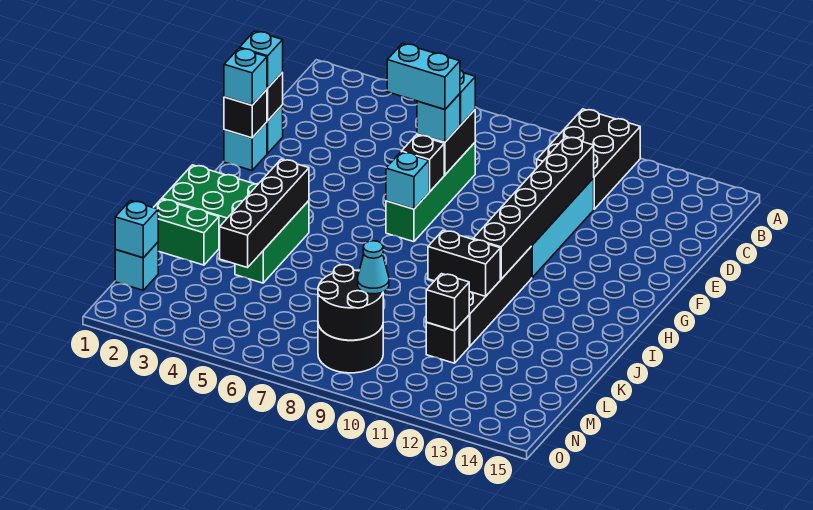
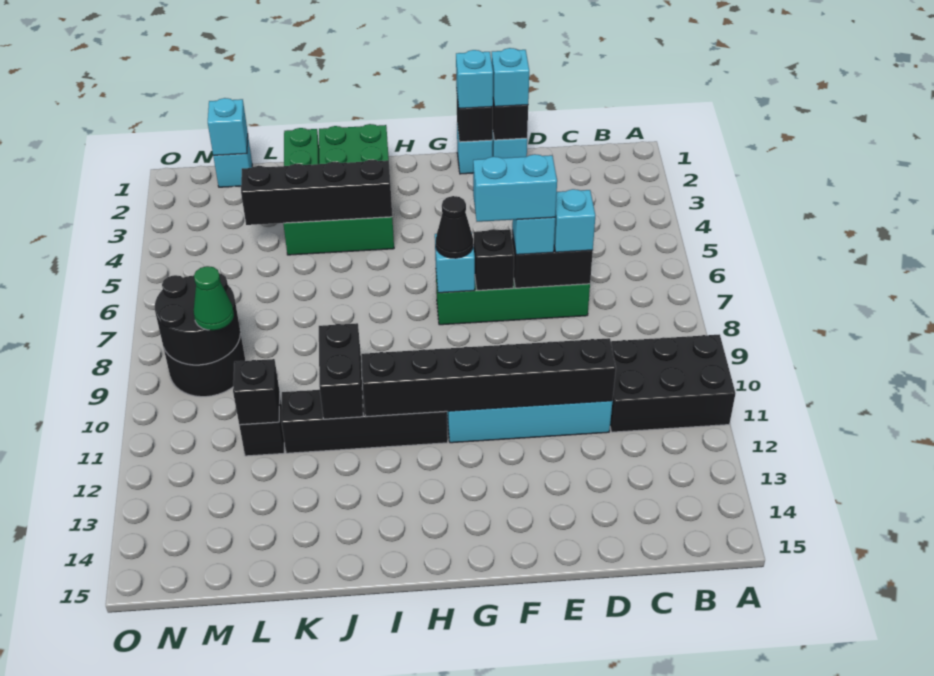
cyan 1x2 brick [387,43,460,109] -> cyan 1x2 brick turned to [473,154,557,222]
none -> black 1x1 cone [436,196,473,258]
cyan 1x1 cone [358,241,389,294] -> green 1x1 cone [194,266,234,330]

